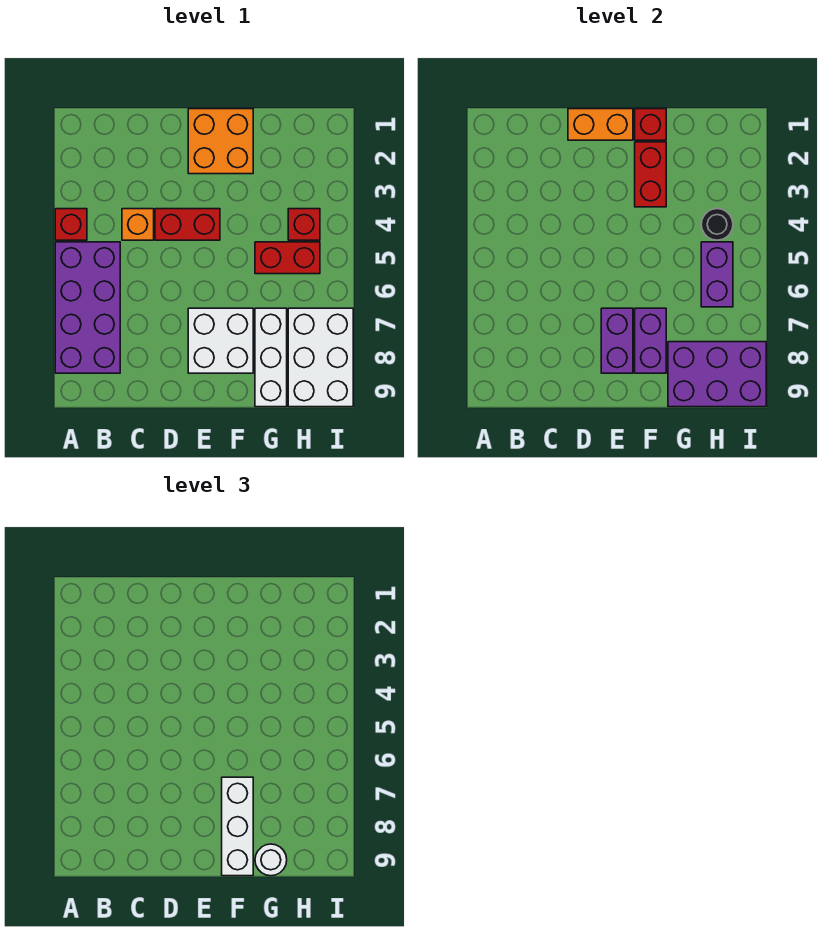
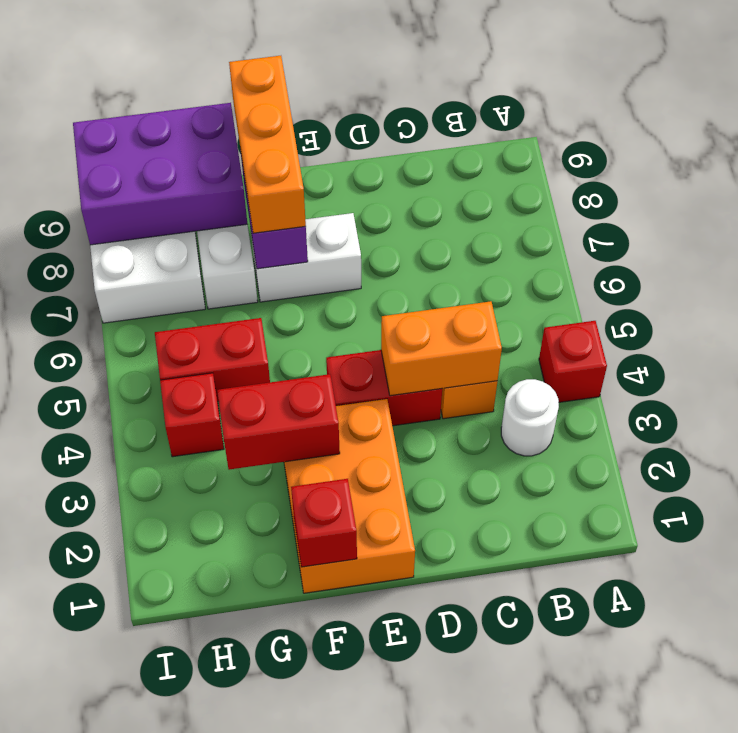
purple 2x4 brick [55,242,120,373] -> none
orange 1x2 brick [568,109,633,140] -> orange 1x2 brick moved to [381,301,502,396]
orange 2x2 brick [188,109,253,174] -> orange 2x3 brick [284,399,415,593]
white 2x2 brick [188,308,253,373] -> white 1x2 brick [251,213,361,302]
purple 1x2 brick [601,308,633,373] -> none
red 1x2 brick [635,142,666,207] -> red 1x2 brick turned to [217,374,340,470]
white 1x3 brick [222,777,253,876] -> orange 1x3 brick [229,56,306,233]
white 1x1 round brick [255,844,287,876] -> white 1x1 round brick moved to [501,379,559,456]
black 1x1 round brick [701,209,733,240] -> none
purple 1x2 brick [701,242,733,307] -> none

